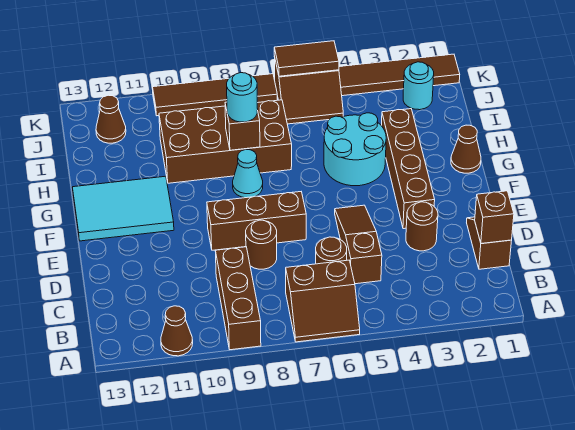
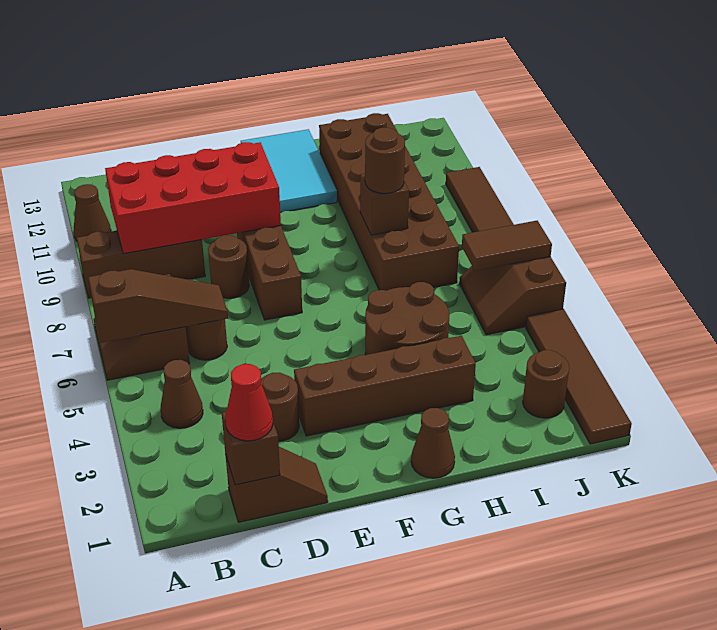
none -> red 2x4 brick [105,142,281,254]
none -> red 1x1 cone [225,364,273,441]
brown 1x3 slope [335,205,382,284] -> brown 1x3 slope moved to [88,269,228,343]
cyan 2x2 round brick [324,113,386,186] -> brown 2x2 round brick [365,282,449,355]
cyan 1x1 cone [233,150,263,198] -> none
brown 2x4 brick [159,100,292,183] -> brown 2x6 brick [319,113,459,291]
cyan 1x1 round brick [227,73,258,122] -> brown 1x1 round brick [365,127,405,194]
cyan 1x1 round brick [403,62,434,110] -> brown 1x1 round brick [523,350,569,418]
brown 1x1 cone [96,95,126,143] -> brown 1x1 cone moved to [161,360,203,428]
brown 1x2 tile [274,41,339,76] -> brown 1x2 tile turned to [462,221,552,271]

